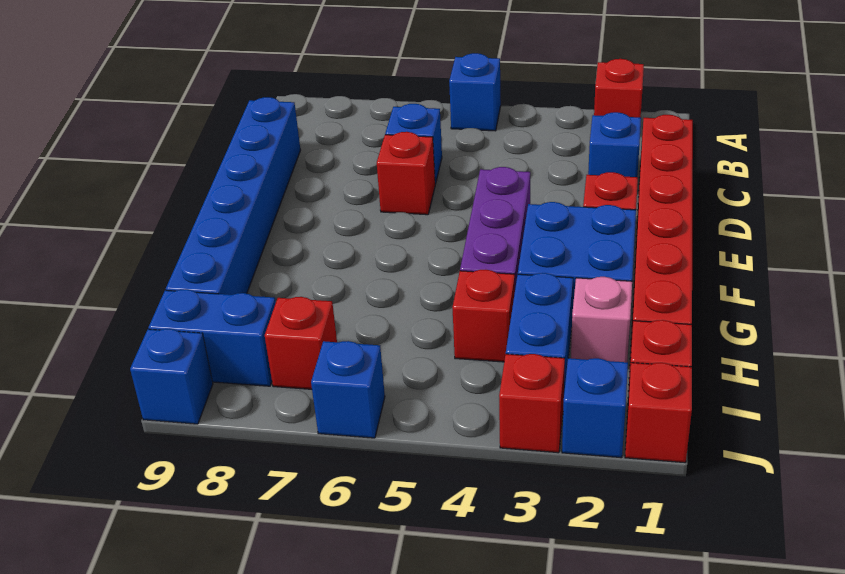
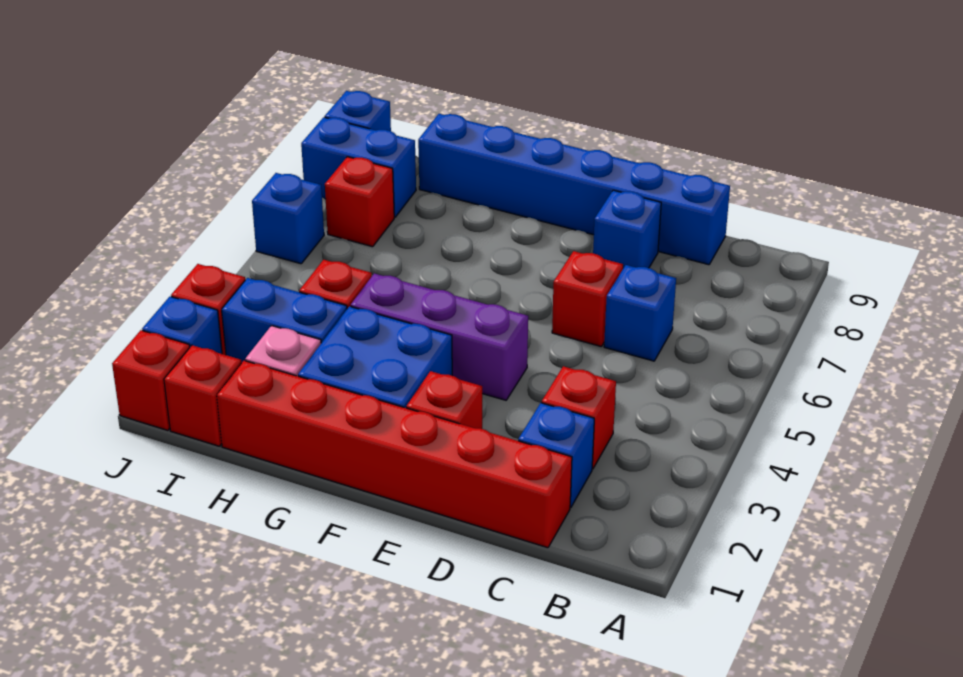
red 1x1 brick [594,59,644,117] -> red 1x1 brick moved to [542,366,616,469]
blue 1x1 brick [449,53,501,131] -> blue 1x1 brick moved to [593,190,661,268]
blue 1x2 brick [149,289,276,386] -> blue 1x2 brick turned to [301,117,416,217]

